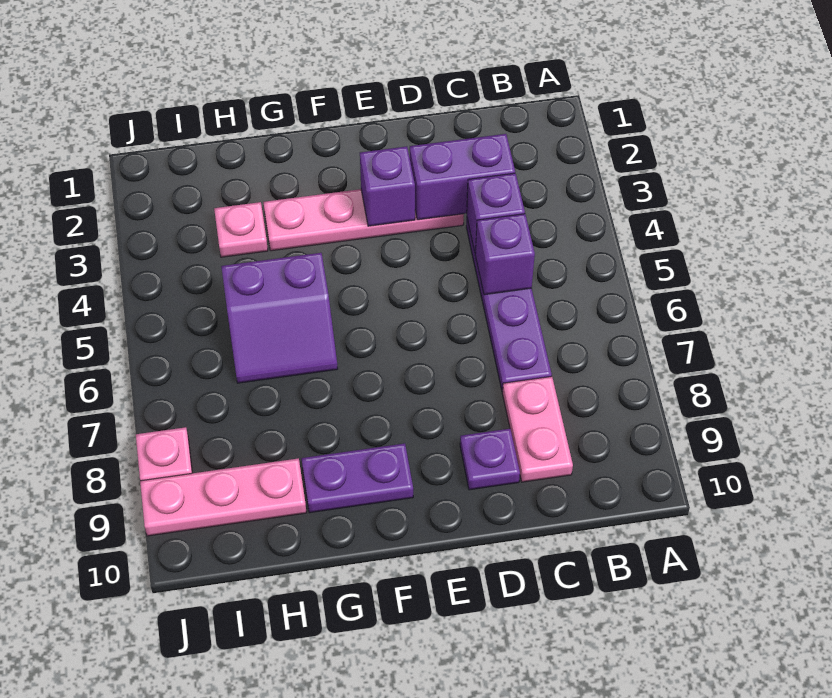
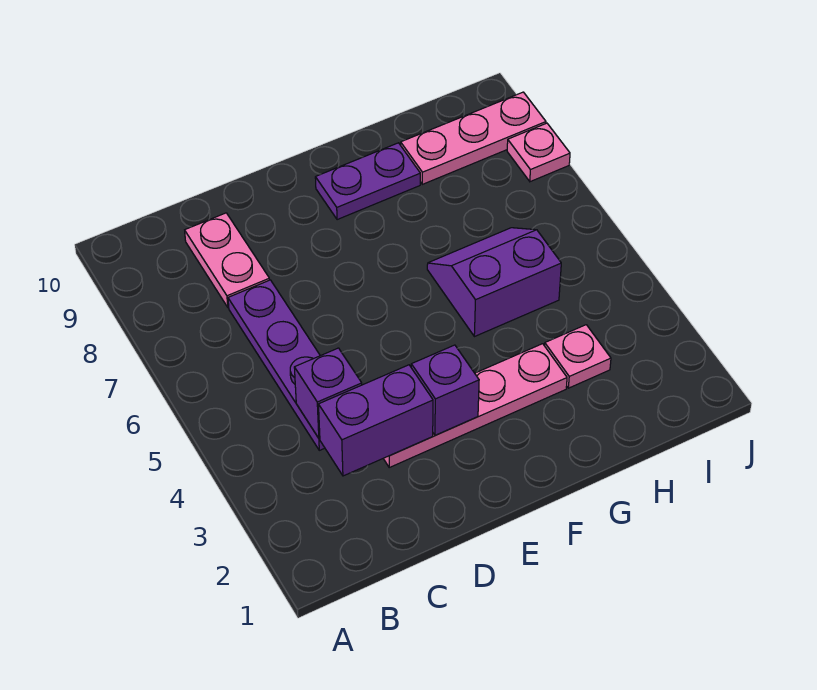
purple 1x1 brick [475,214,535,295] -> none
purple 1x1 plate [460,429,520,490] -> none

